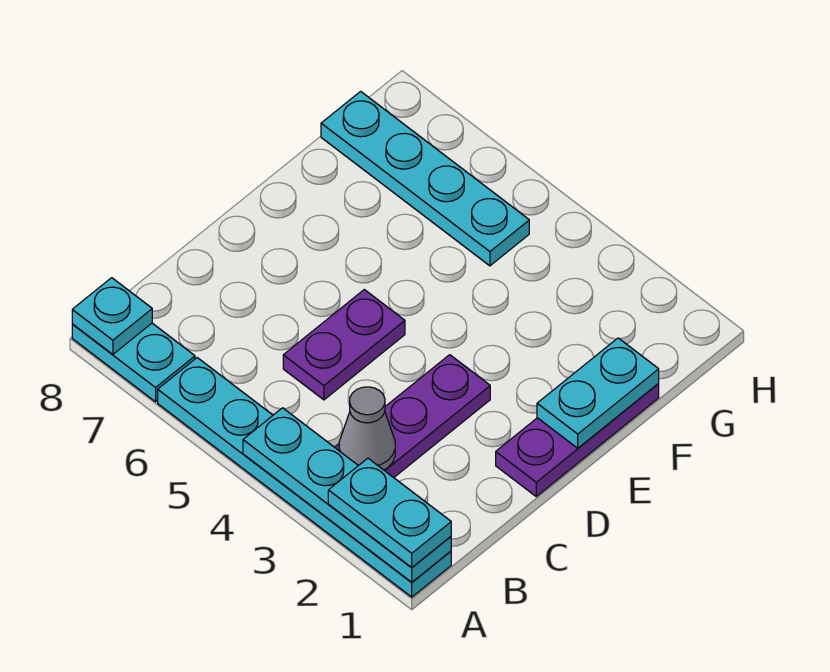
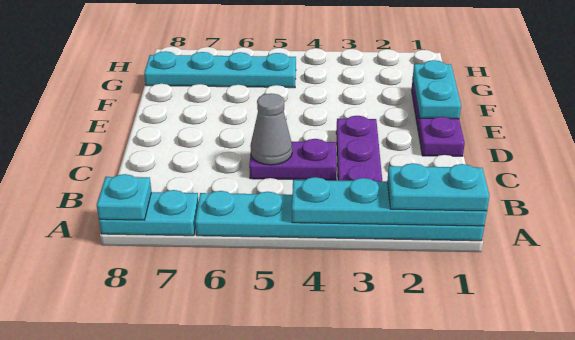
grey 1x1 cone [339,387,395,470] -> grey 1x1 cone moved to [250,93,292,165]
purple 1x2 plate [283,290,405,400] -> purple 1x2 plate turned to [249,139,336,180]

